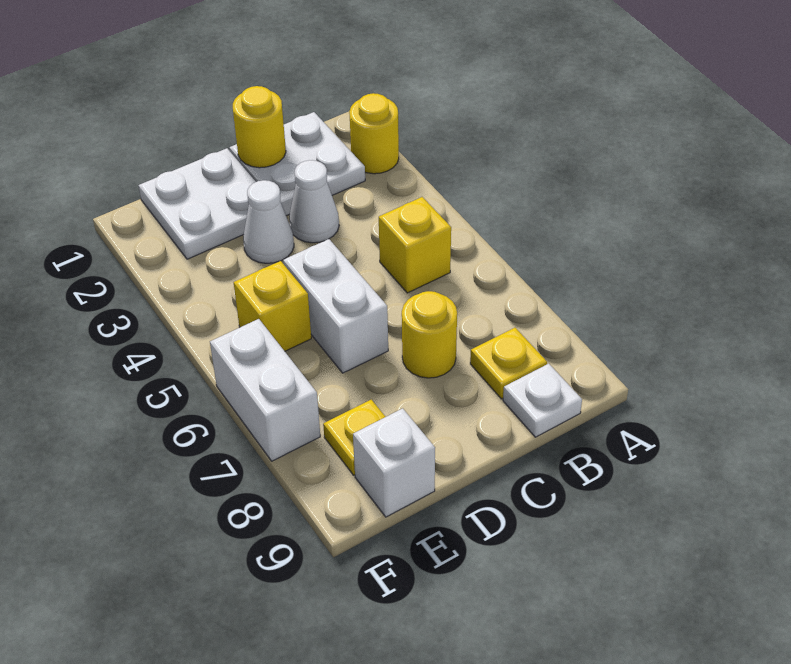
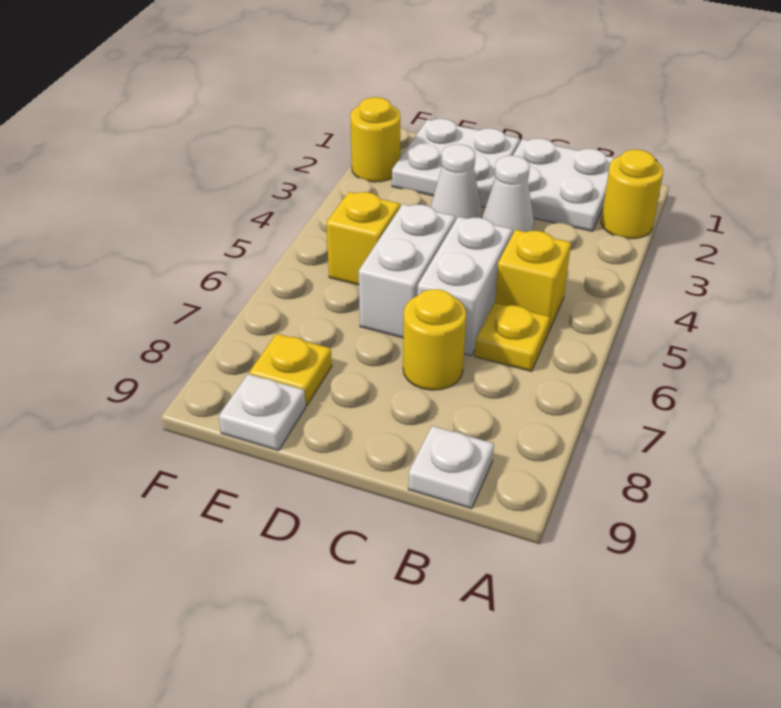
yellow 1x1 plate [470,328,547,399] -> yellow 1x1 plate moved to [475,303,550,371]
yellow 1x1 round brick [233,86,286,168] -> yellow 1x1 round brick moved to [350,97,400,182]
white 1x1 brick [353,408,435,517] -> white 1x1 plate [219,374,306,451]
white 1x2 brick [210,319,320,461] -> white 1x2 brick moved to [417,217,512,356]

